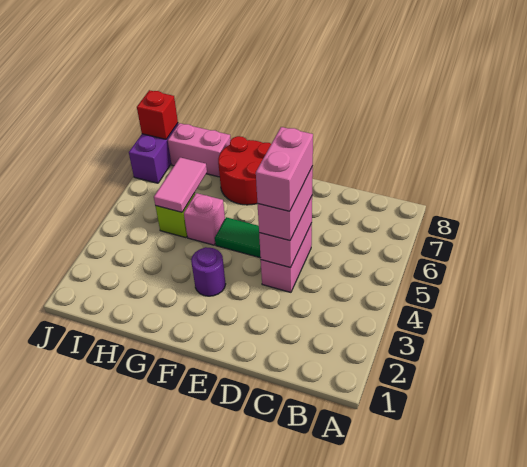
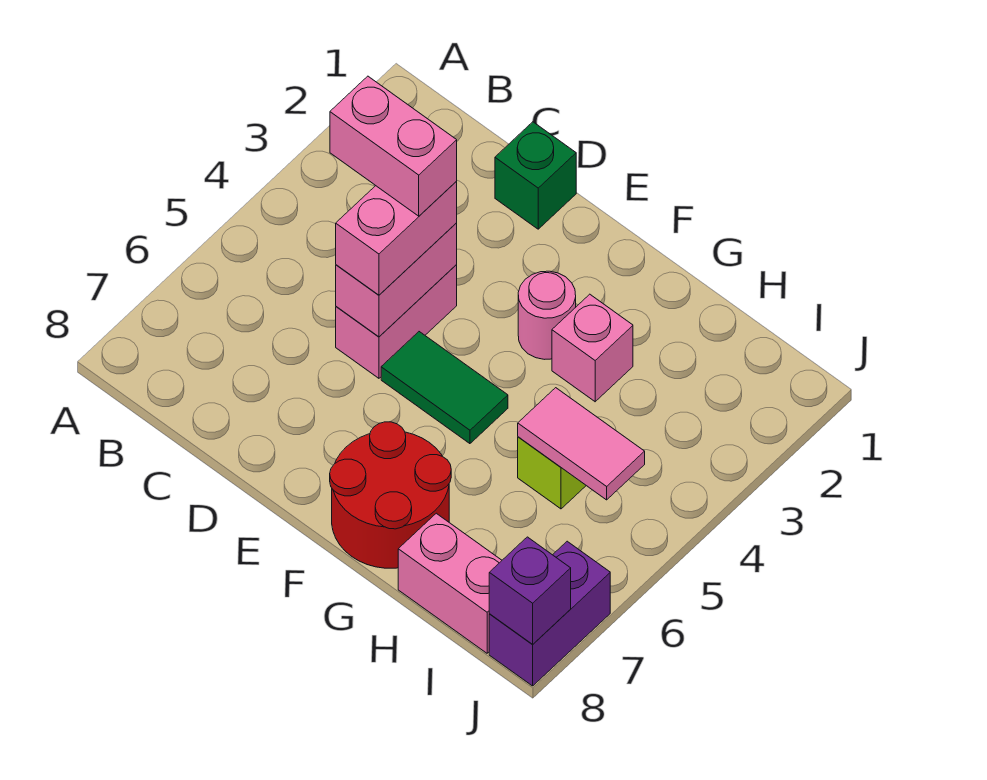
none -> green 1x1 brick [495,122,576,229]
pink 1x2 brick [256,127,313,211] -> pink 1x2 brick turned to [330,76,457,216]
purple 1x1 round brick [191,247,226,296] -> pink 1x1 round brick [518,271,576,359]
pink 1x1 brick [184,193,225,245] -> pink 1x1 brick moved to [552,294,633,402]
pink 1x2 tile [154,157,207,212] -> pink 1x2 tile turned to [518,388,645,500]
red 1x1 brick [137,90,178,139] -> purple 1x1 brick [489,537,571,644]

